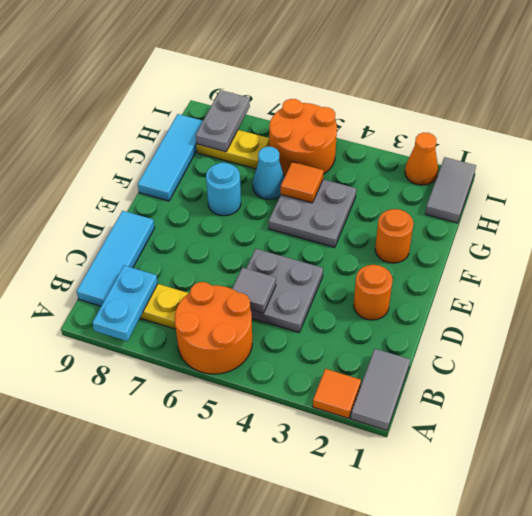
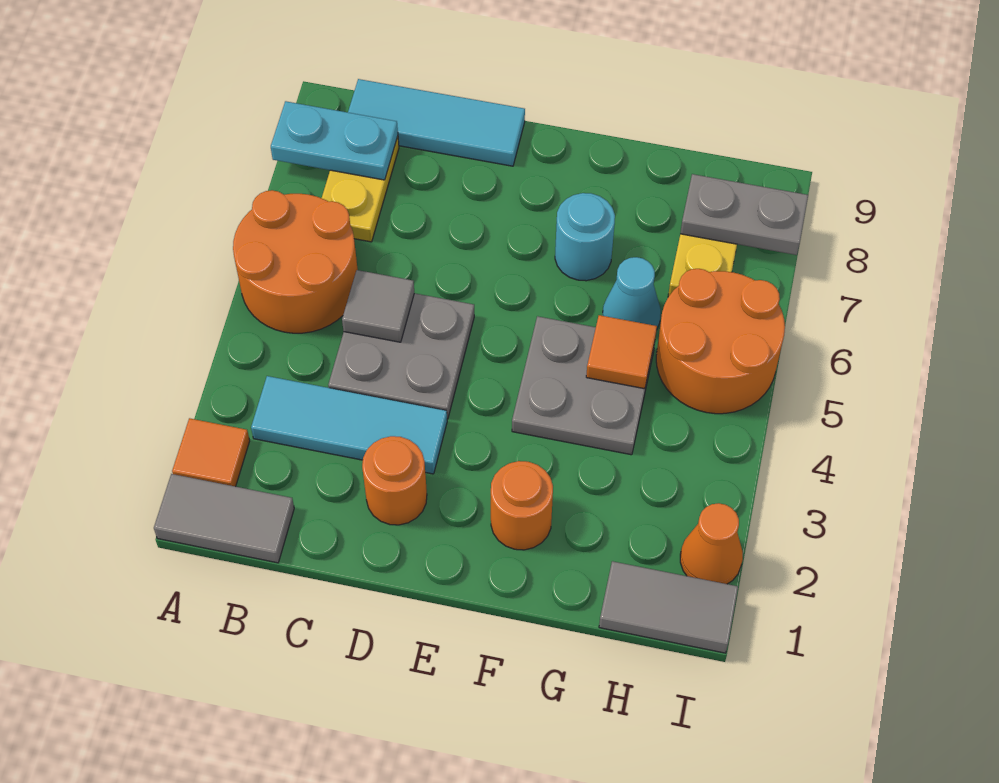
cyan 1x3 tile [138,114,203,201] -> cyan 1x3 tile moved to [251,376,447,474]

